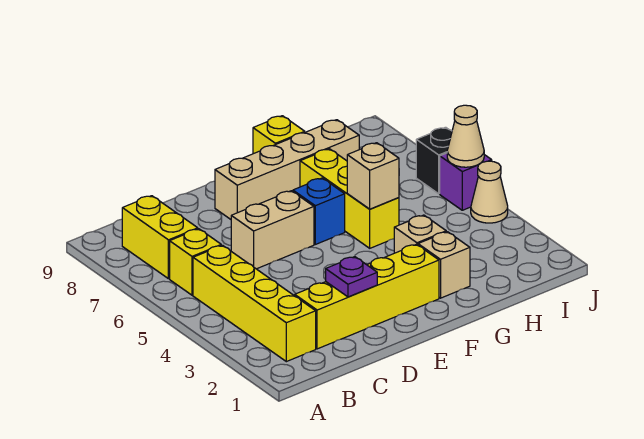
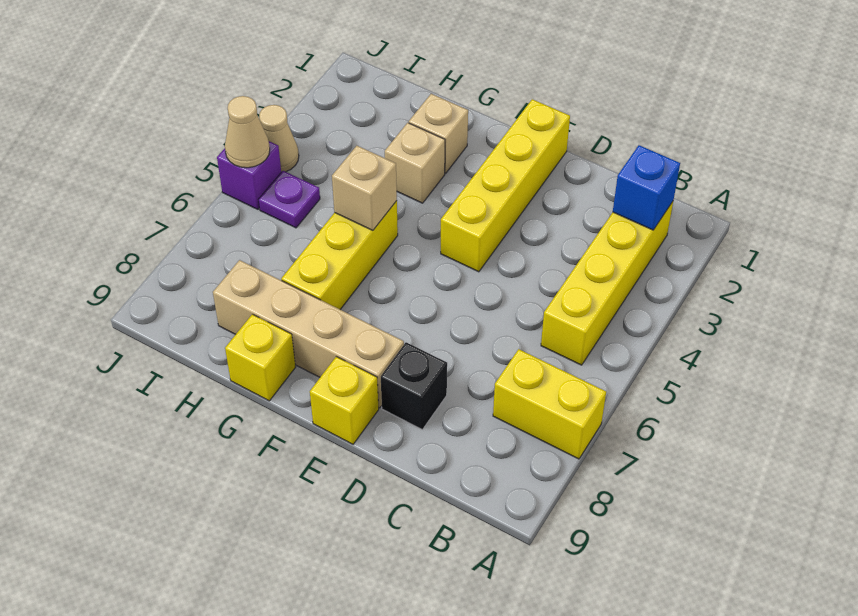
yellow 1x1 brick [170,229,221,295] -> yellow 1x1 brick moved to [310,357,379,444]
yellow 1x2 brick [122,196,198,279] -> yellow 1x2 brick turned to [493,349,606,459]
yellow 1x4 brick [295,244,439,349] -> yellow 1x4 brick turned to [441,99,570,272]
purple 1x1 plate [326,257,377,297] -> purple 1x1 plate moved to [259,171,320,228]
tan 1x2 brick [231,191,314,269] -> none
blue 1x1 brick [293,178,345,244] -> blue 1x1 brick moved to [613,145,680,230]
black 1x1 brick [416,127,452,194] -> black 1x1 brick moved to [381,342,447,429]

